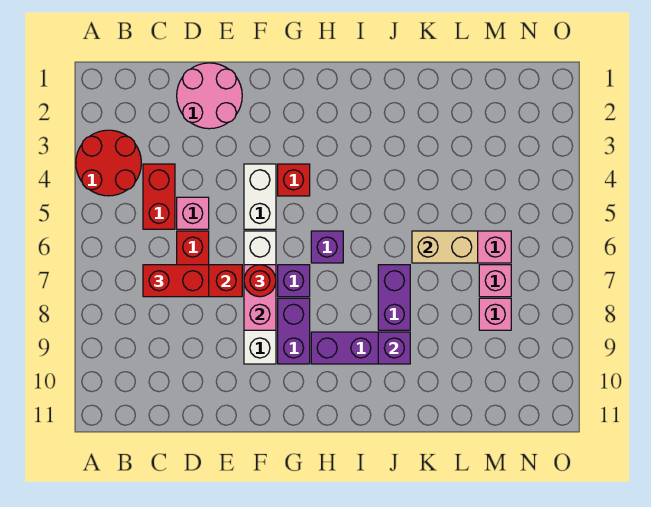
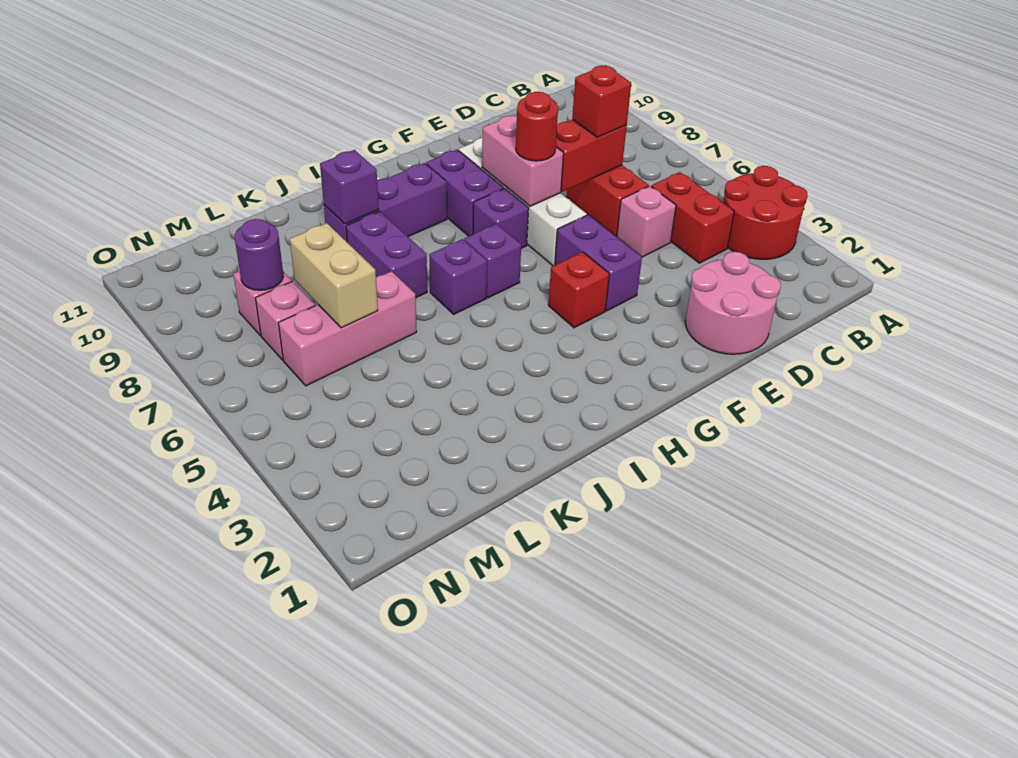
red 1x2 brick [143,265,209,297] -> red 1x1 brick [572,65,631,137]
white 1x2 brick [244,164,276,229] -> purple 1x2 brick [555,215,642,311]
none -> purple 1x1 brick [429,239,487,314]
tan 1x2 brick [412,231,478,263] -> tan 1x2 brick turned to [290,223,378,328]
none -> purple 1x1 round brick [235,219,283,290]

